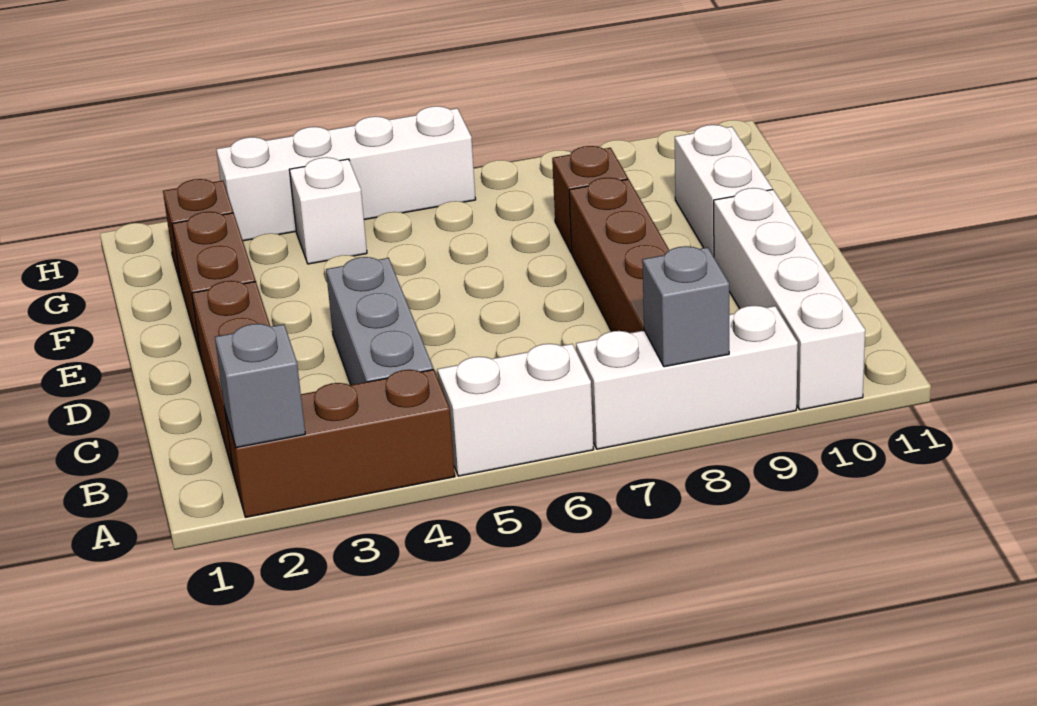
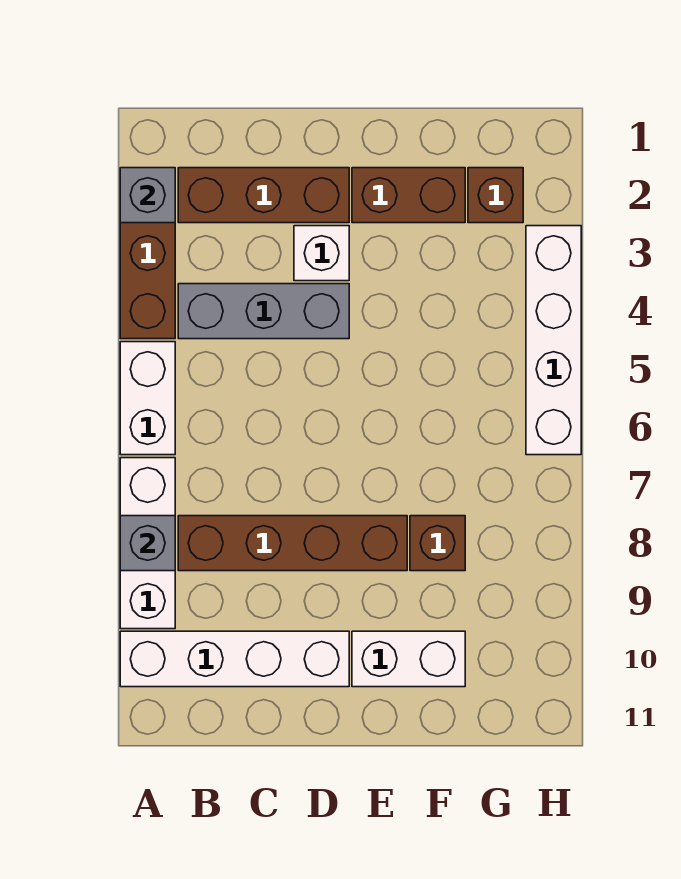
white 1x1 brick [289,157,367,264] -> white 1x1 brick moved to [294,226,349,281]

